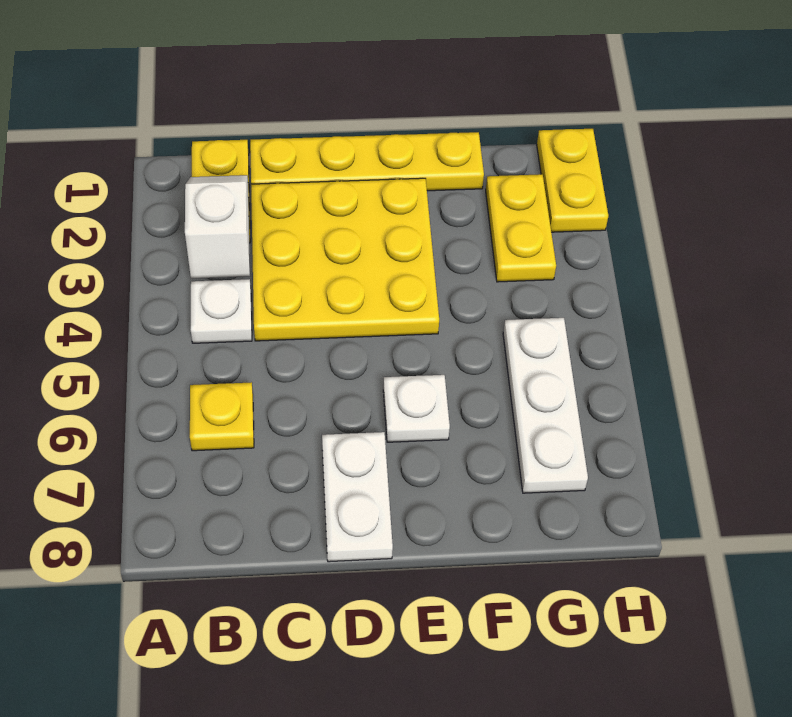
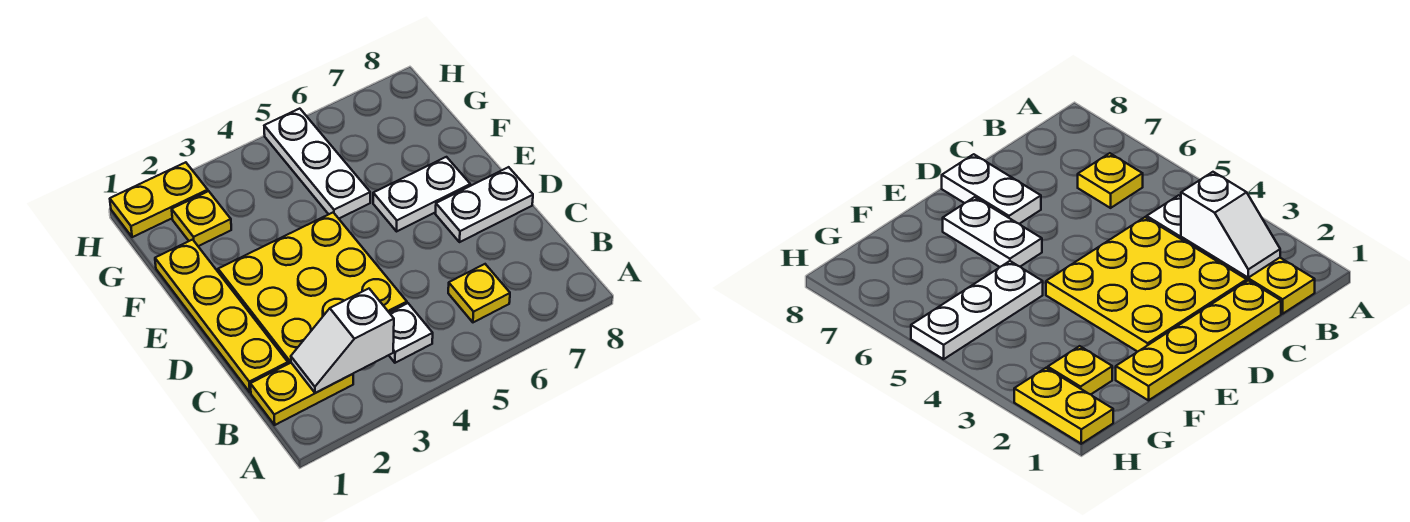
white 1x1 plate [383,375,450,442] -> white 1x2 plate [373,157,470,231]
yellow 1x2 plate [486,174,556,282] -> yellow 1x1 plate [172,191,231,246]
white 1x3 plate [503,318,588,493] -> white 1x3 plate turned to [264,109,370,218]

